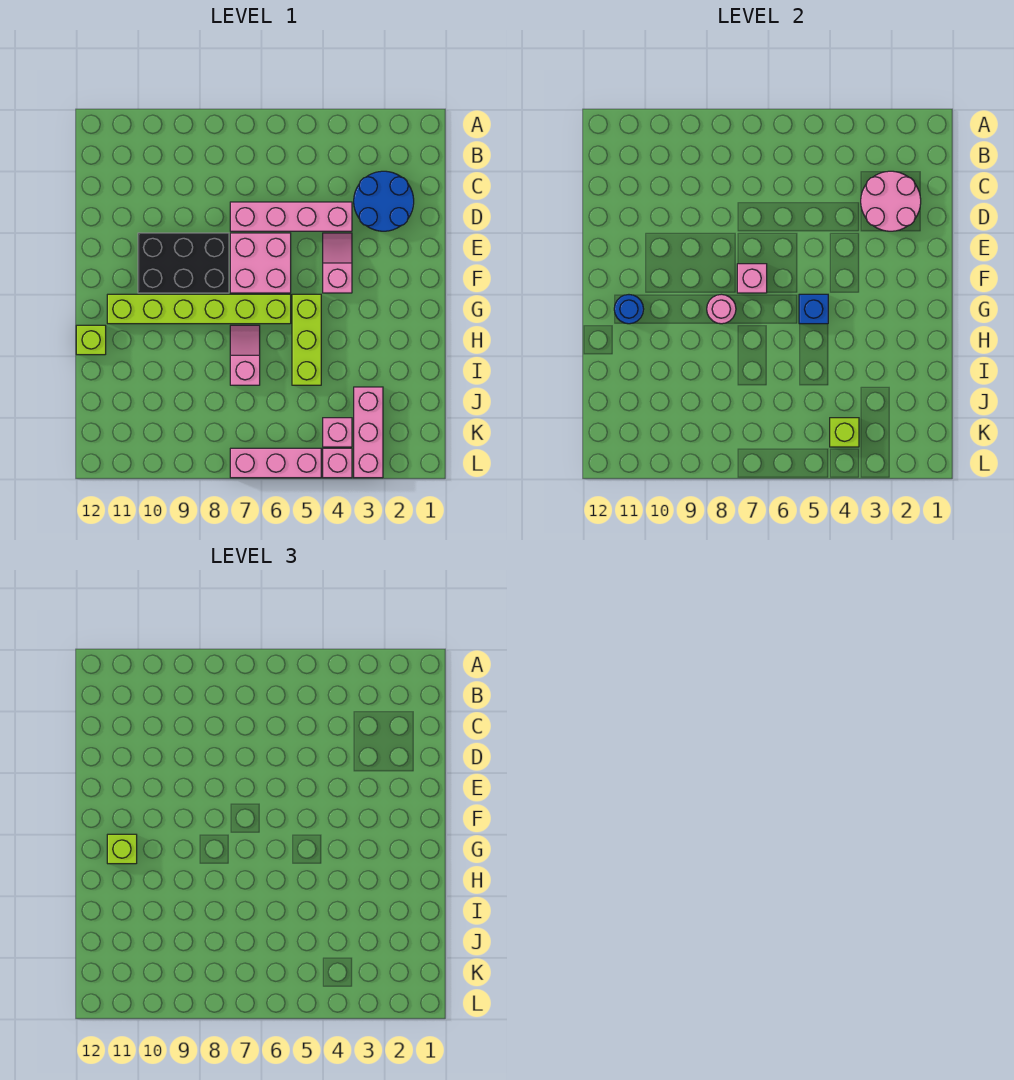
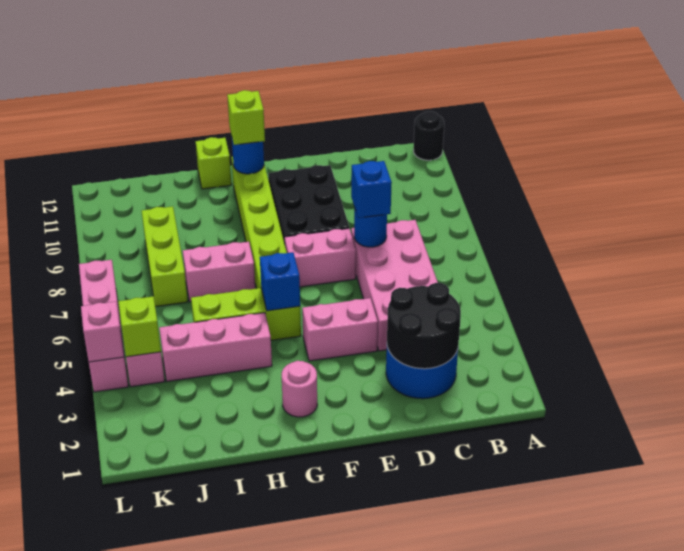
none -> black 1x1 round brick [413,111,444,160]
pink 2x2 round brick [861,171,921,231] -> black 2x2 round brick [387,283,461,369]
pink 1x4 brick [230,202,352,231] -> pink 2x4 brick [351,220,438,351]
none -> blue 1x1 round brick [354,207,387,247]
none -> blue 1x1 brick [351,161,392,218]
pink 1x2 slope [323,233,352,293] -> pink 1x2 brick [302,298,378,361]
pink 2x2 brick [230,233,291,293] -> pink 1x2 brick [284,228,356,287]
pink 1x1 brick [737,264,767,293] -> pink 1x1 brick moved to [81,301,124,362]
pink 1x1 round brick [707,294,736,324] -> pink 1x1 round brick moved to [282,361,317,417]
pink 1x2 slope [230,325,260,385] -> pink 1x2 brick [183,242,255,302]
pink 1x3 brick [354,387,383,478] -> pink 1x3 brick moved to [159,313,272,381]
none -> lime 1x3 brick [142,206,188,307]

